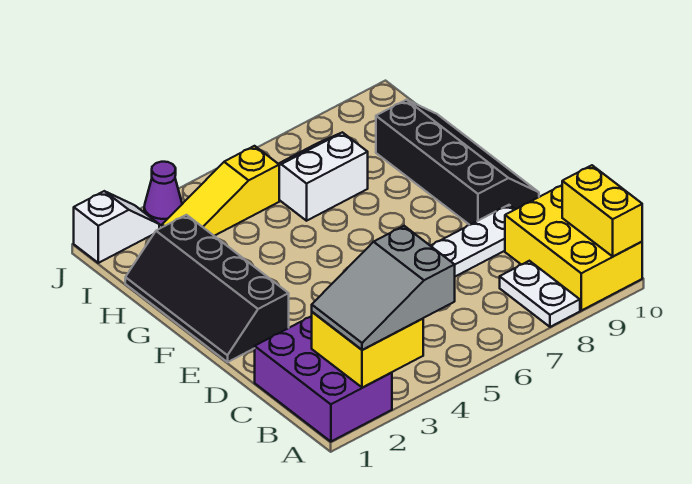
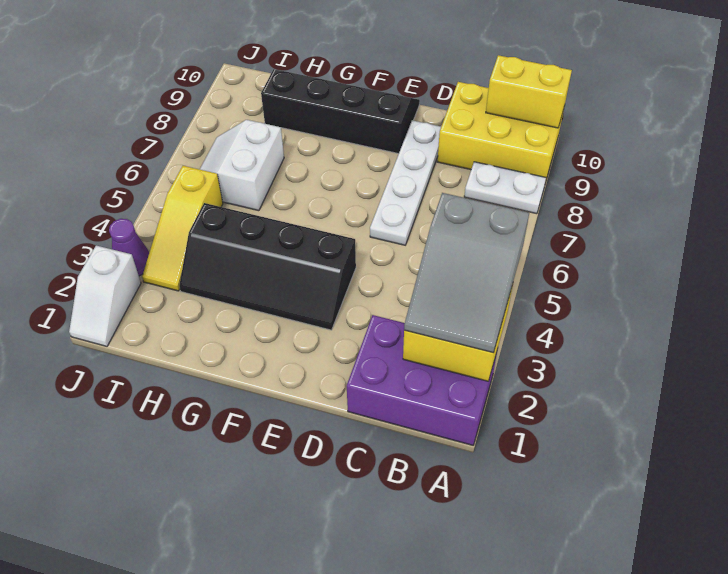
black 2x4 slope [125,215,289,362] -> black 2x4 slope moved to [179,203,356,330]
white 1x2 slope [74,191,159,263] -> white 1x2 slope turned to [69,246,141,346]

